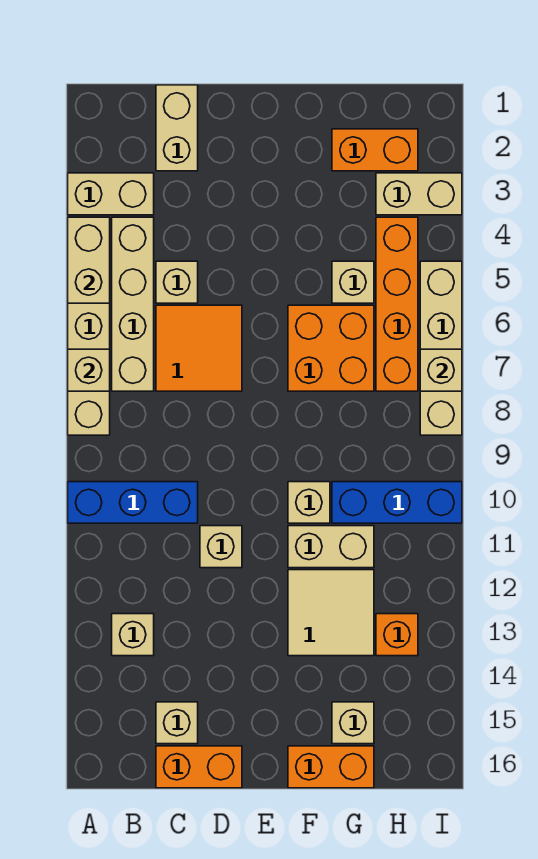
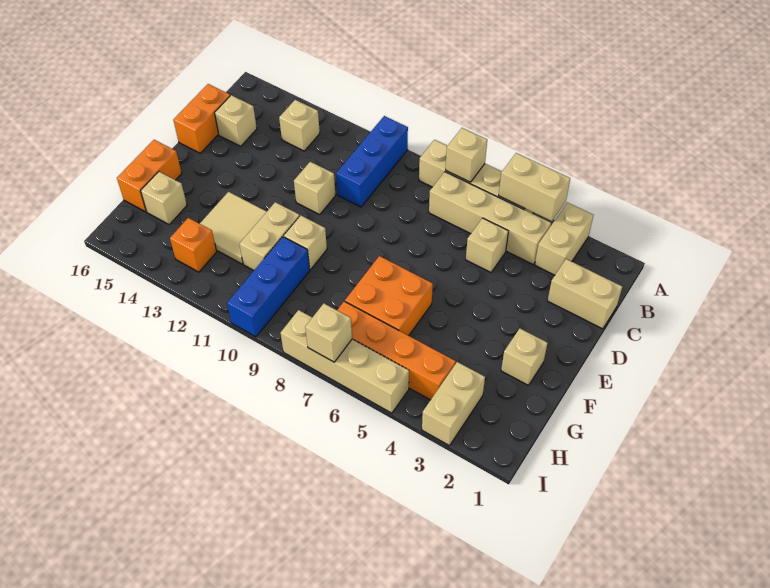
orange 2x2 tile [156,305,242,391] -> none
orange 1x2 brick [332,129,418,171] -> none
tan 1x1 brick [332,261,374,303] -> tan 1x1 brick moved to [501,328,547,385]

